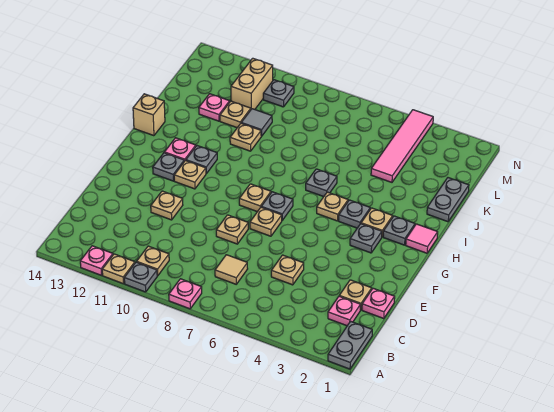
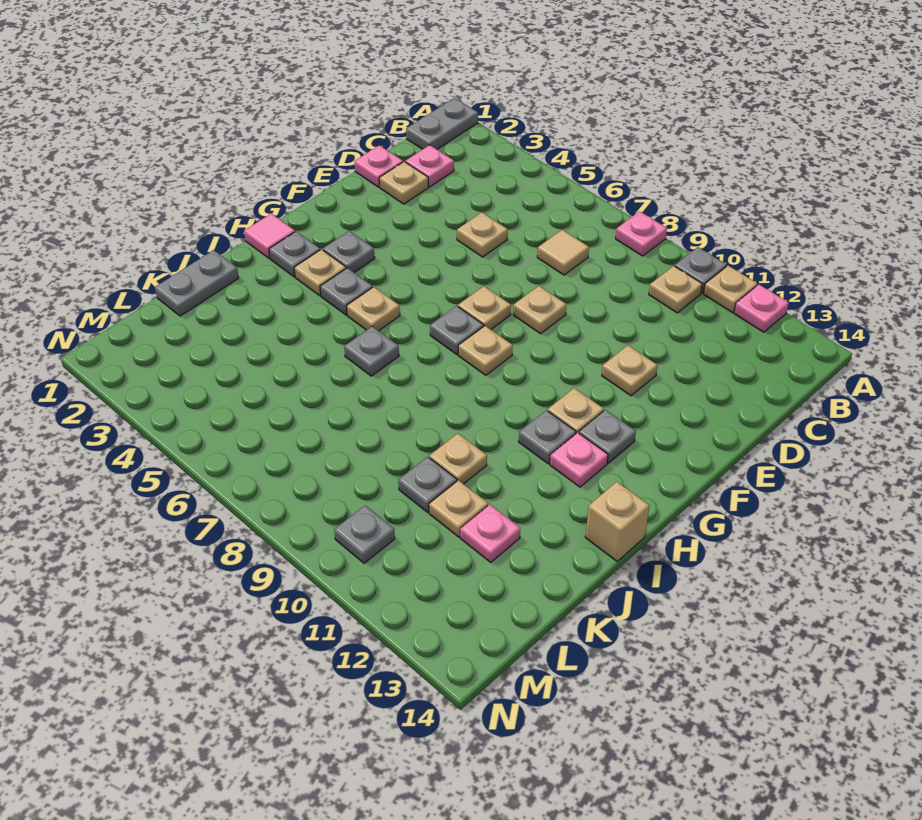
pink 1x4 tile [371,110,433,182] -> none
grey 1x1 tile [242,109,272,136] -> grey 1x1 plate [398,457,457,512]
tan 1x2 brick [231,58,273,109] -> none

